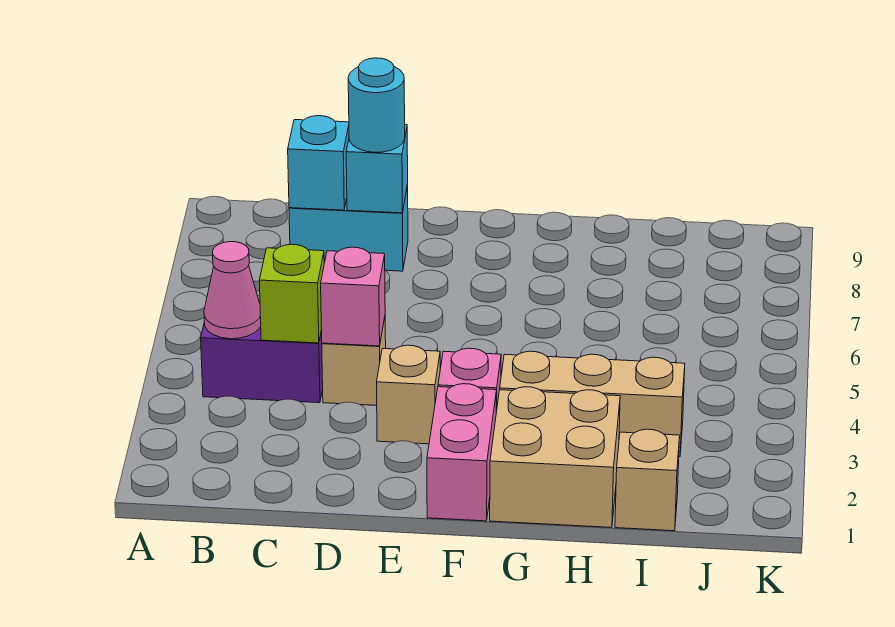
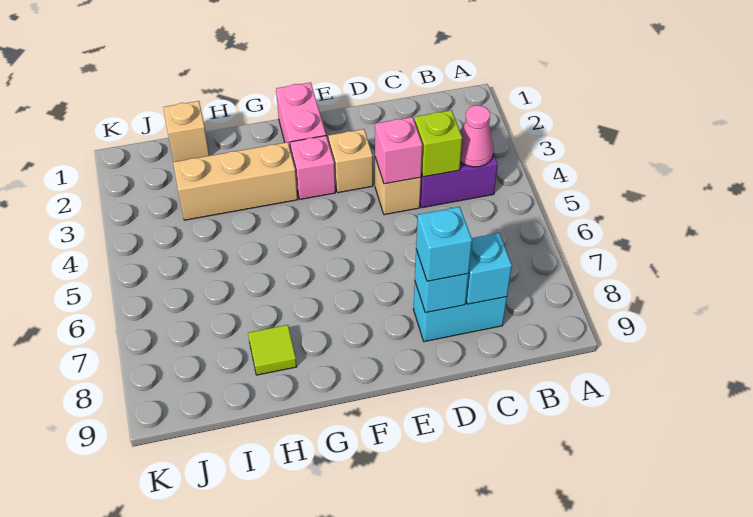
cyan 1x1 round brick [348,58,405,152] -> cyan 1x1 brick [416,207,472,281]
tan 2x2 brick [490,387,620,527] -> none
none -> lime 1x1 tile [248,325,297,375]

